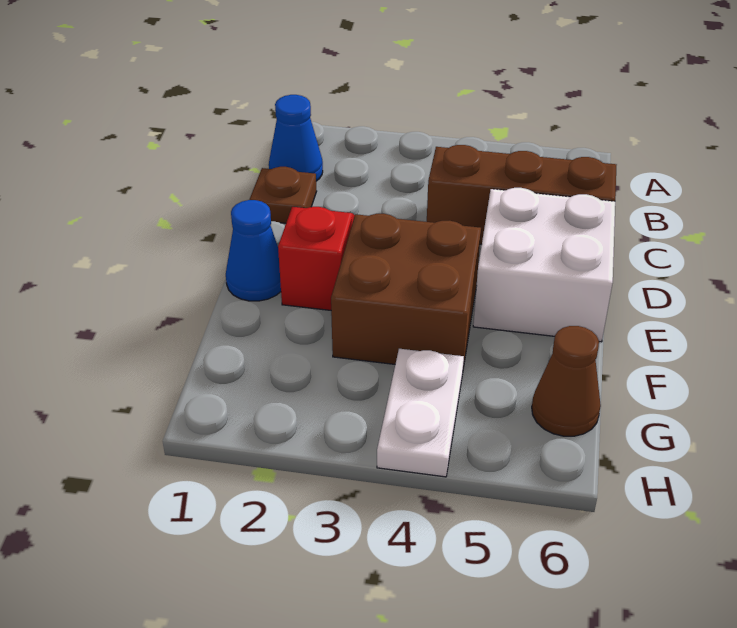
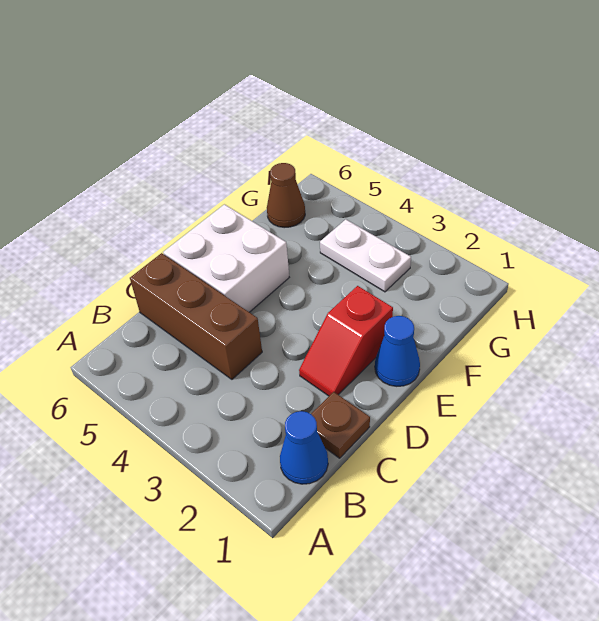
brown 2x2 brick [331,214,481,368] -> none
white 1x2 plate [377,349,464,477] -> white 1x2 plate turned to [320,219,411,292]

